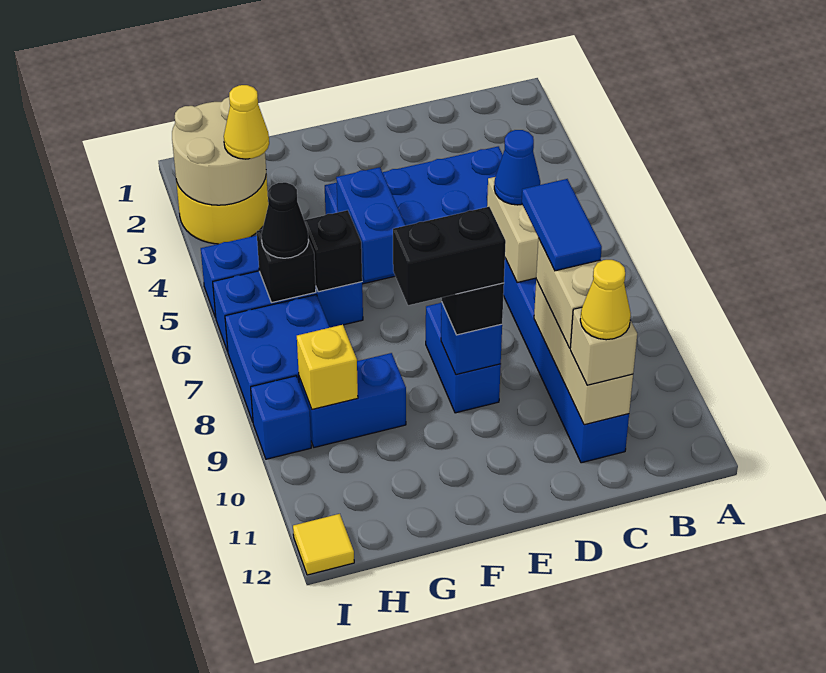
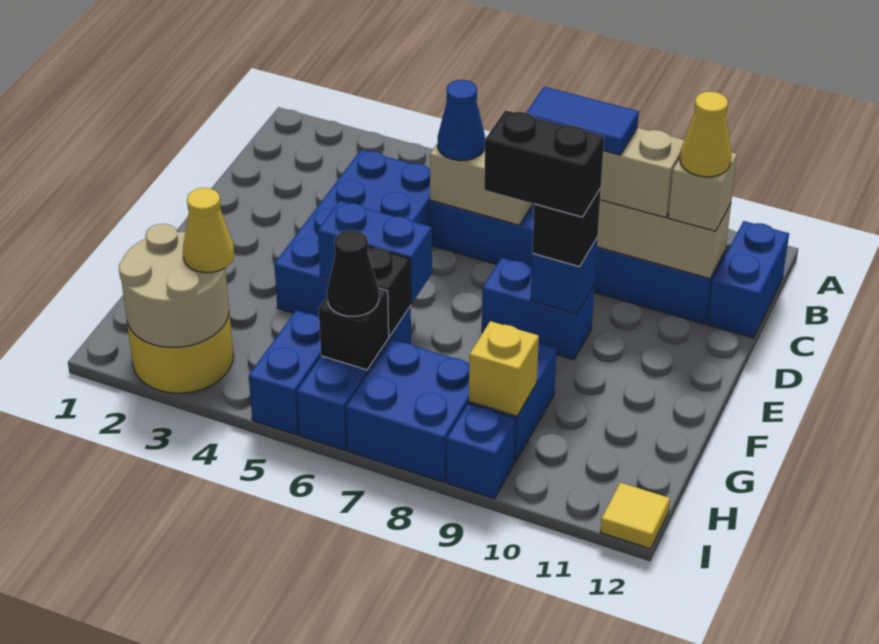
none -> blue 1x2 brick [707,221,789,338]
black 1x2 brick [393,207,506,305] -> black 1x2 brick turned to [484,110,604,217]

